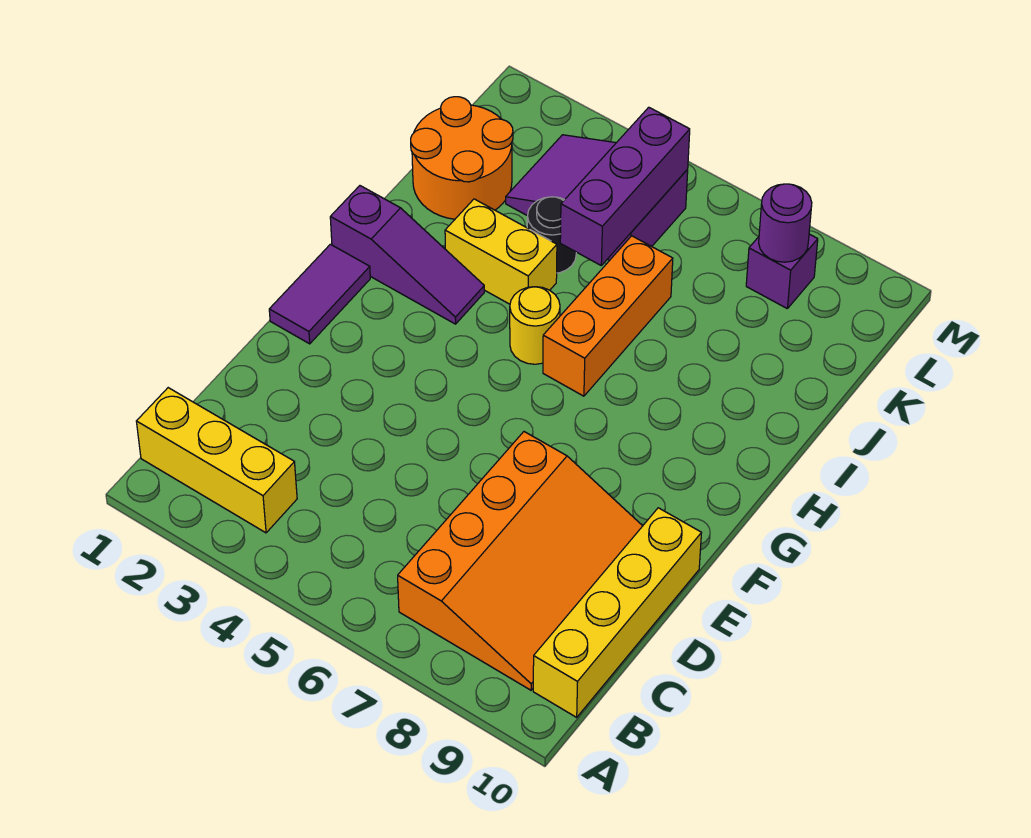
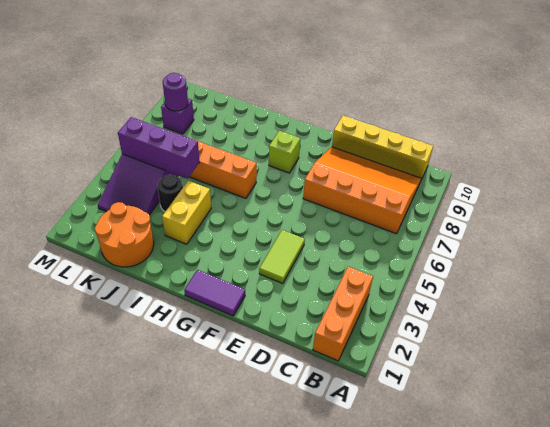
yellow 1x3 brick [136,388,297,533] -> orange 1x3 brick [313,267,373,361]
none -> lime 1x2 tile [259,230,305,284]
none -> lime 1x1 brick [269,131,300,173]
purple 1x3 slope [330,186,484,324] -> none
yellow 1x1 round brick [510,287,560,364] -> none

